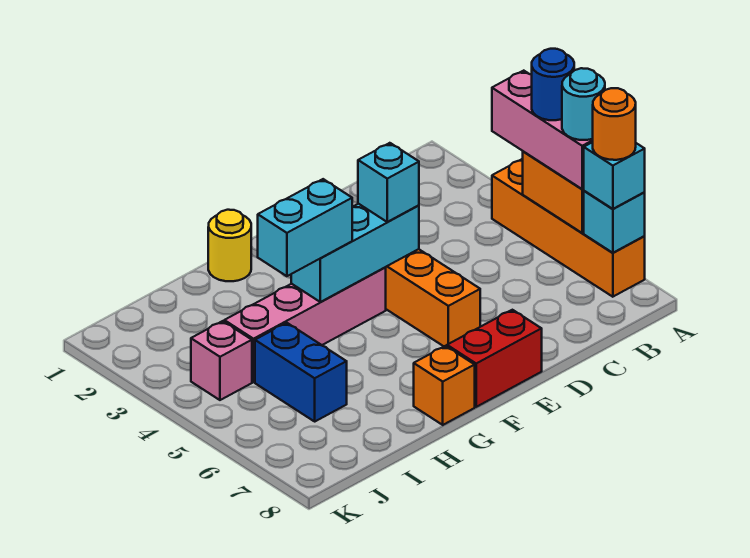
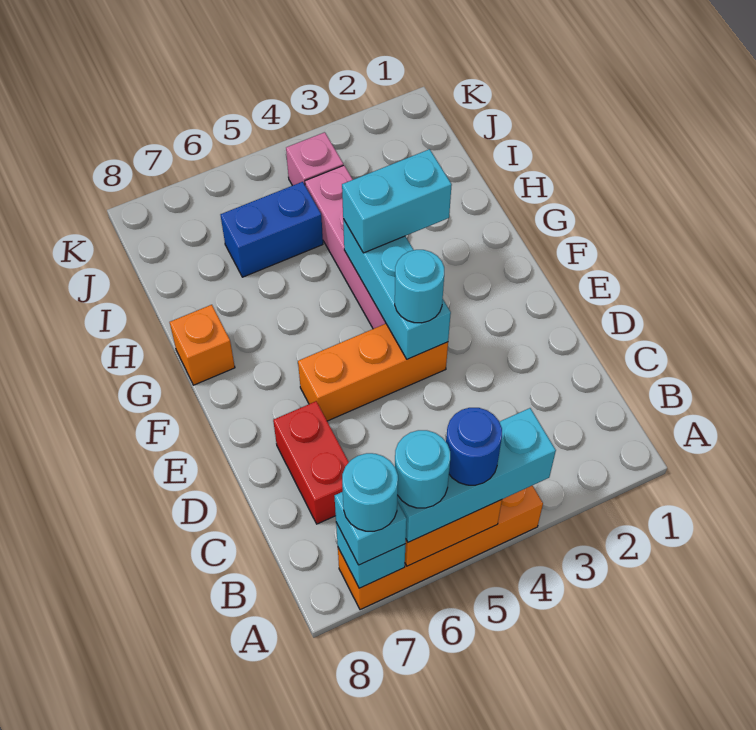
pink 1x3 brick [492,71,593,189] -> cyan 1x3 brick [397,408,556,542]
orange 1x1 round brick [593,88,636,160] -> cyan 1x1 round brick [342,453,398,531]
cyan 1x1 brick [358,143,419,222] -> cyan 1x1 round brick [395,250,444,323]
red 1x2 brick [447,310,542,407] -> red 1x2 brick moved to [273,401,349,524]
yellow 1x1 round brick [208,210,251,281] -> none
cyan 1x2 brick [258,179,352,276] -> cyan 1x2 brick turned to [342,149,452,253]

